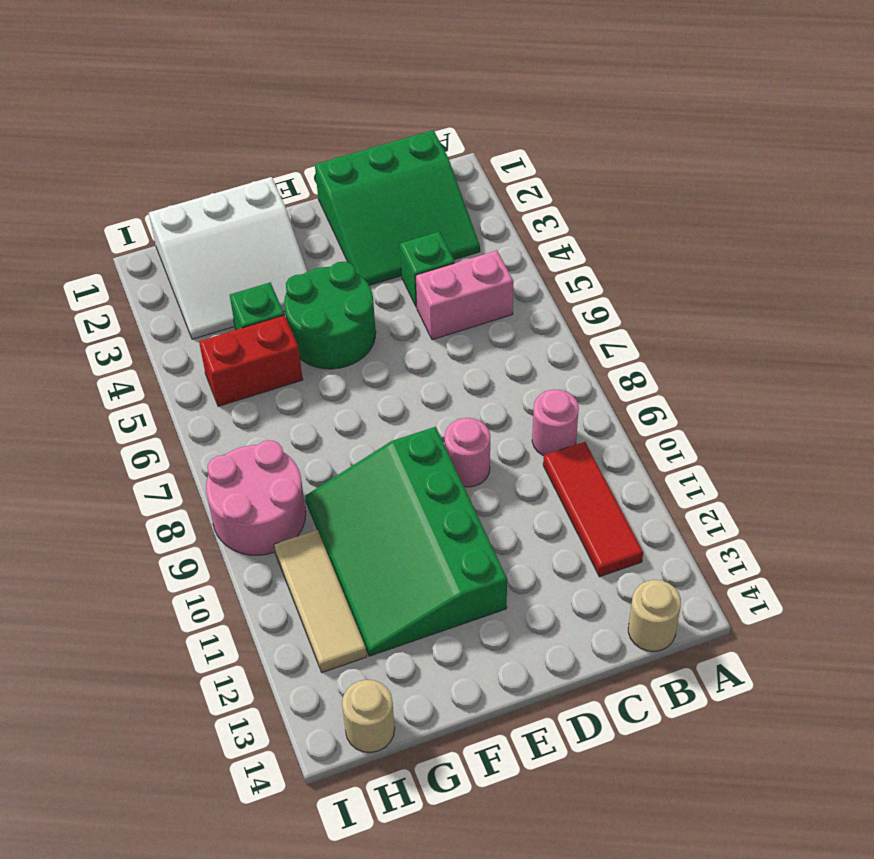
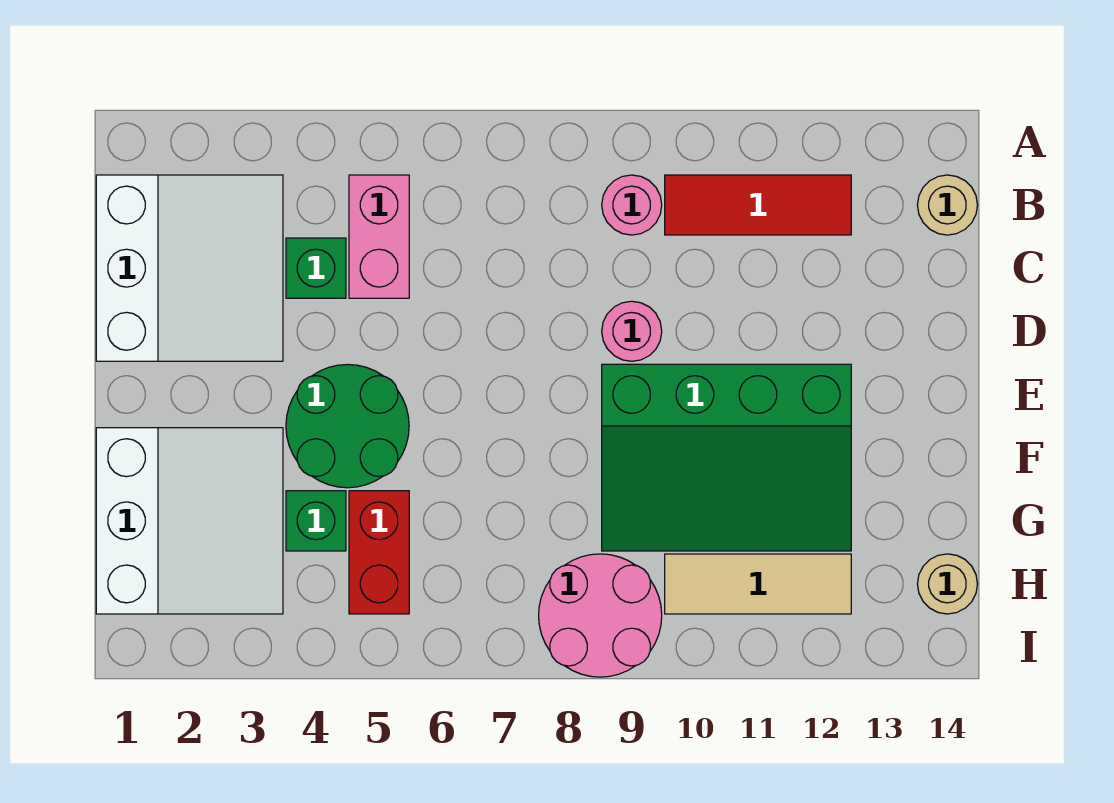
green 3x3 slope [315,130,480,285] -> white 3x3 slope [96,175,283,361]

